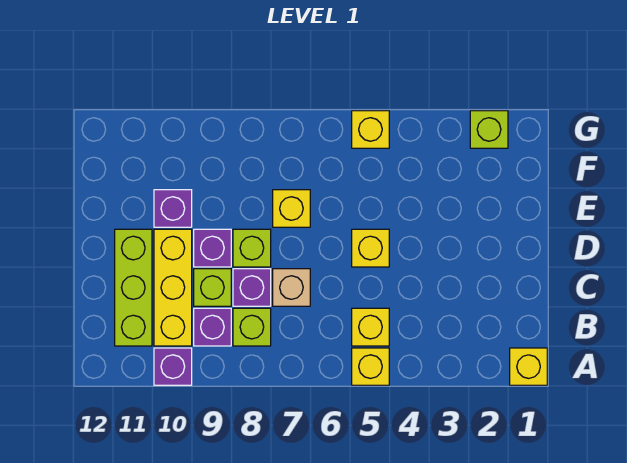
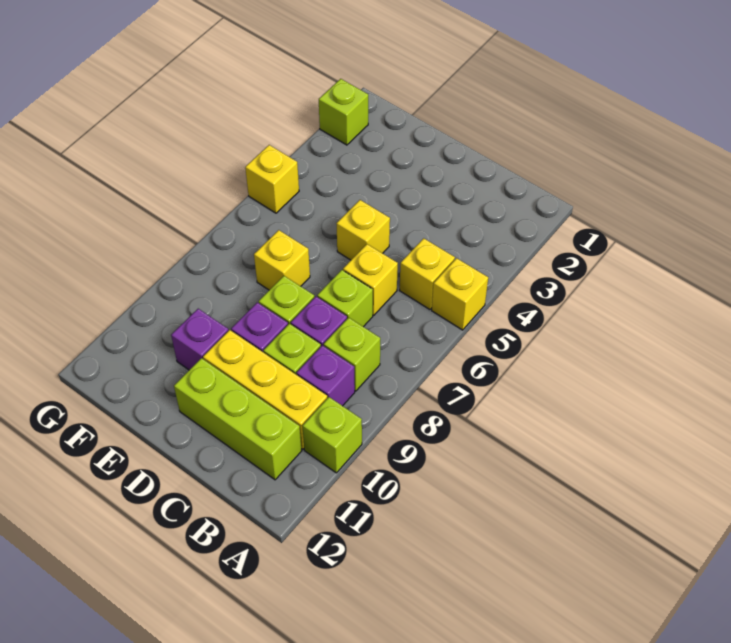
yellow 1x1 brick [510,348,547,385] -> yellow 1x1 brick moved to [343,244,398,315]
purple 1x1 brick [154,348,192,385] -> lime 1x1 brick [303,397,362,473]
tan 1x1 brick [273,269,310,306] -> lime 1x1 brick [317,270,373,327]

